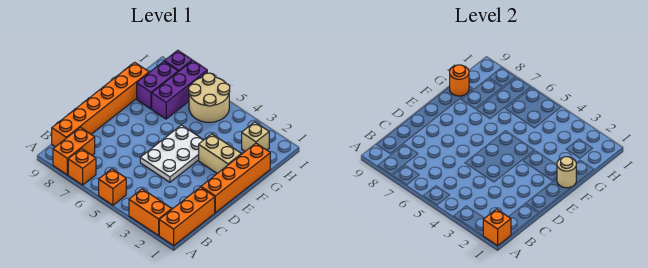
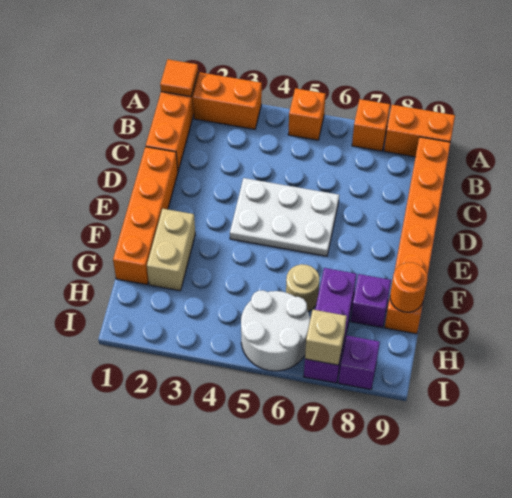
orange 1x1 brick [483,209,511,246] -> orange 1x1 tile [160,59,198,97]
orange 1x2 brick [53,127,95,175] -> orange 1x2 brick turned to [384,105,455,157]
white 2x3 plate [140,125,203,182] -> white 2x3 plate turned to [230,178,339,256]
tan 1x1 round brick [557,157,576,188] -> tan 1x1 round brick moved to [286,264,319,311]
tan 1x2 brick [199,134,241,173] -> tan 1x2 brick turned to [147,209,195,291]
purple 1x2 brick [137,61,178,109] -> purple 1x1 brick [351,274,391,328]
tan 1x1 brick [242,122,269,151] -> tan 1x1 brick moved to [305,310,347,365]
tan 2x2 round brick [189,73,230,122] -> white 2x2 round brick [241,290,310,371]

